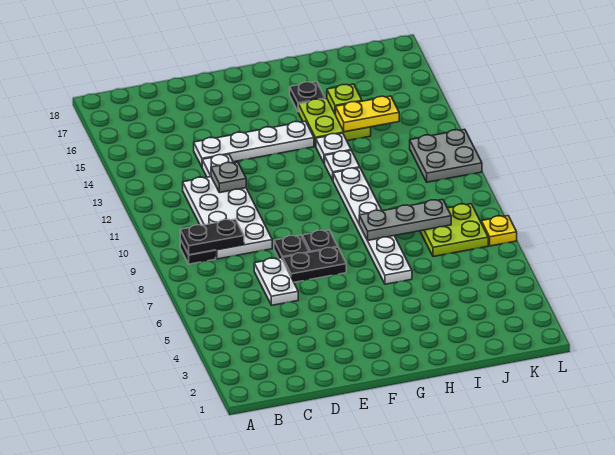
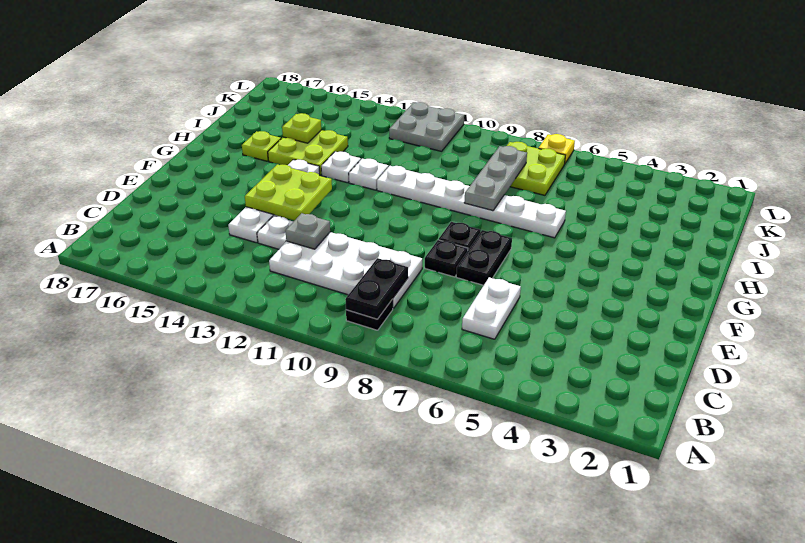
white 1x2 plate [254,258,298,305] -> white 1x2 plate turned to [462,277,521,339]
none -> lime 2x2 plate [245,164,332,220]
black 1x1 plate [290,82,325,111] -> lime 1x1 plate [242,131,281,161]
yellow 1x2 plate [336,96,399,132] -> none

